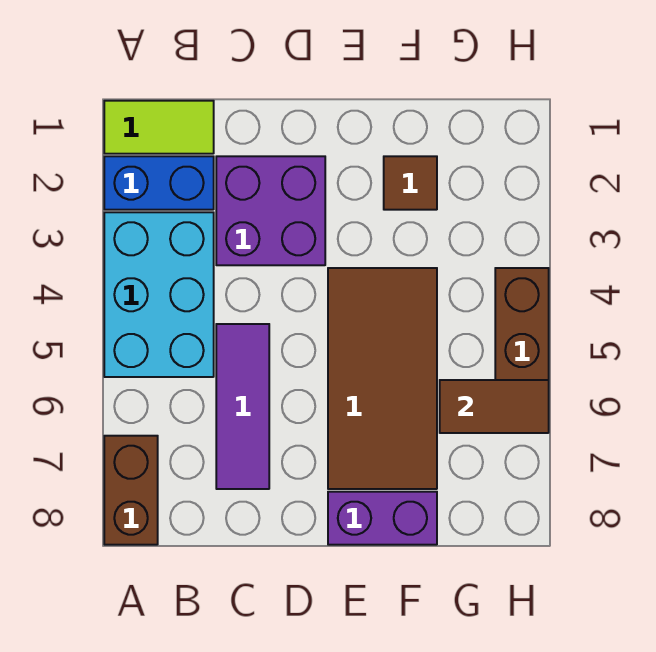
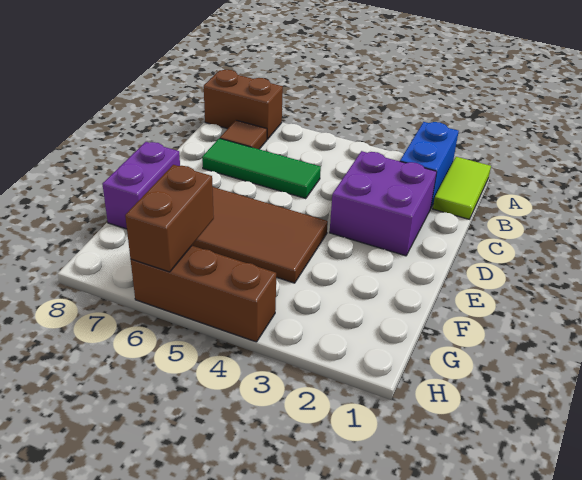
cyan 2x3 brick [104,212,214,377] -> none
purple 1x3 tile [216,324,269,489] -> green 1x3 tile [202,138,321,199]
brown 1x1 tile [384,156,437,210] -> brown 1x1 tile moved to [220,120,267,149]
brown 1x2 tile [440,380,549,433] -> brown 1x2 brick [125,165,214,272]

